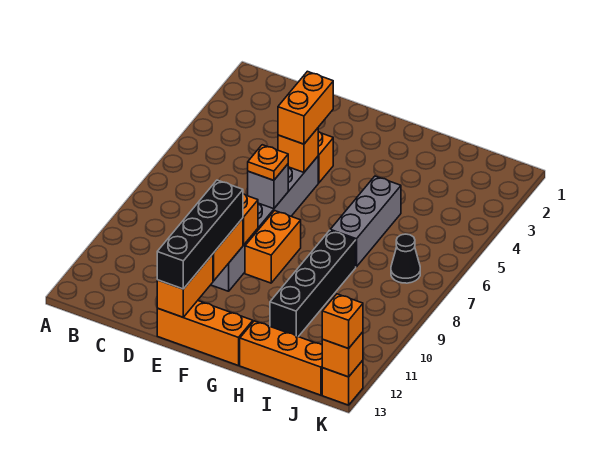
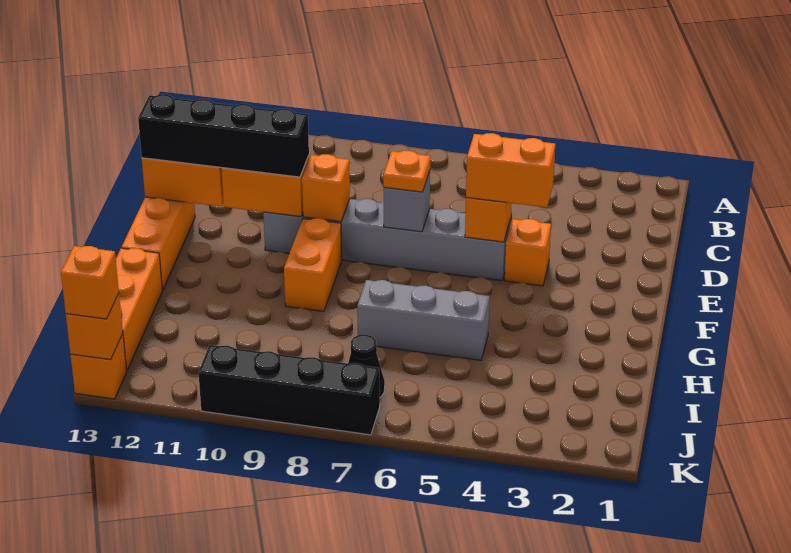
orange 1x2 brick [245,211,301,283] -> orange 1x2 brick turned to [284,218,342,311]
black 1x4 brick [270,230,356,337] -> black 1x4 brick moved to [198,345,380,435]

